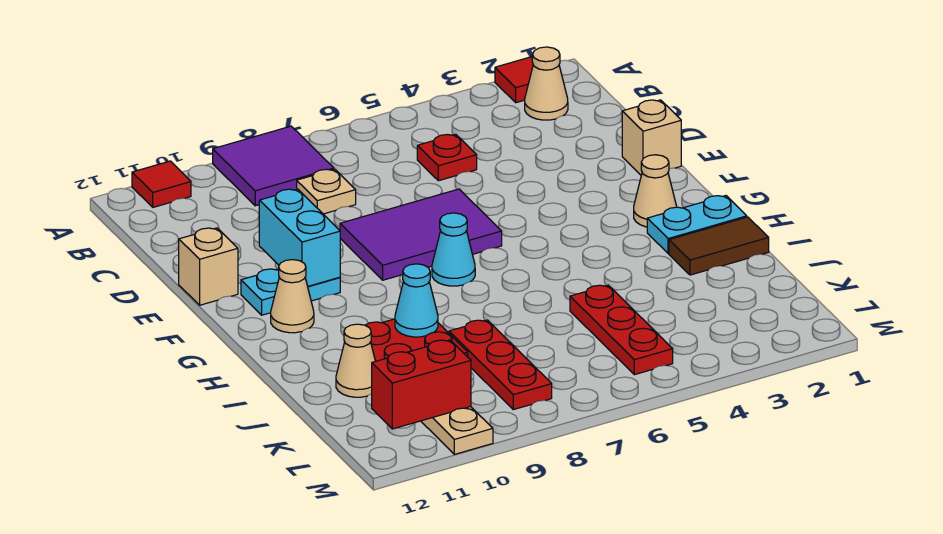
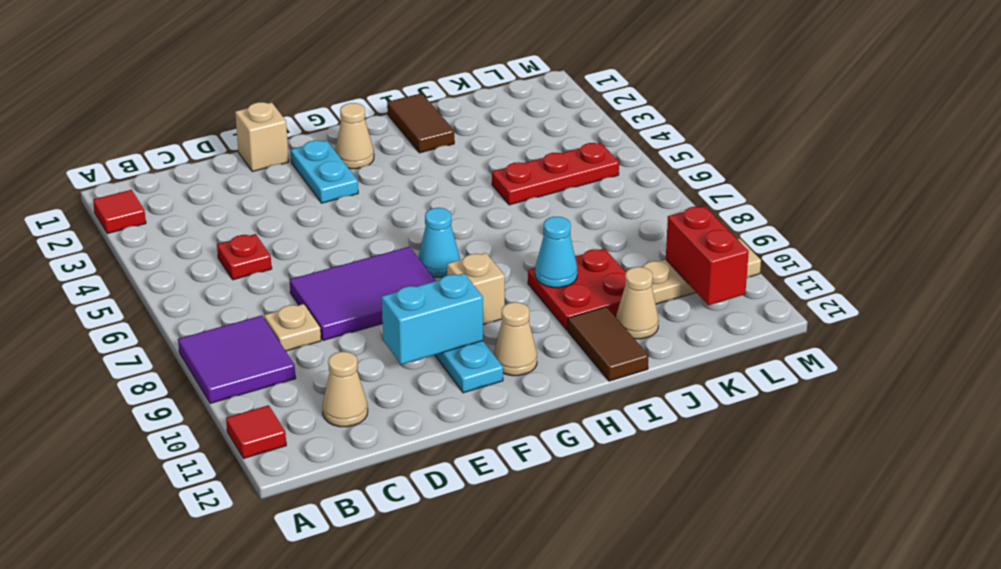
tan 1x1 cone [525,47,568,120] -> tan 1x1 cone moved to [322,352,368,427]
purple 2x3 tile [340,189,502,280] -> purple 2x3 tile turned to [290,247,436,340]
tan 1x1 brick [179,228,238,305] -> tan 1x1 brick moved to [447,253,505,325]
cyan 1x2 plate [647,196,747,254] -> cyan 1x2 plate moved to [291,140,358,203]
none -> brown 1x2 tile [568,307,649,381]
red 1x3 plate [449,320,552,410] -> none

